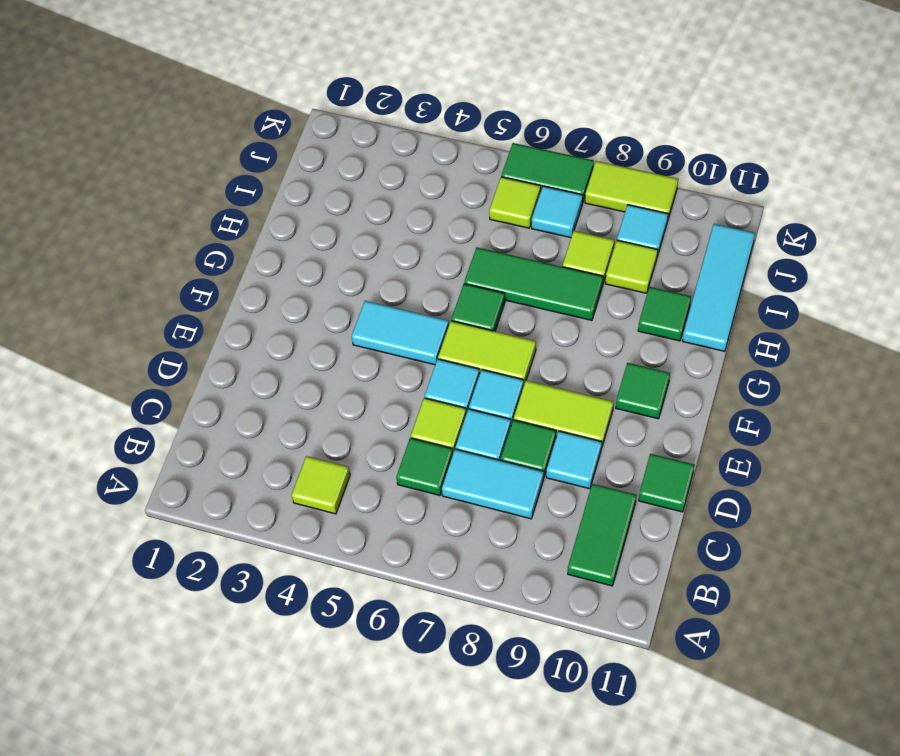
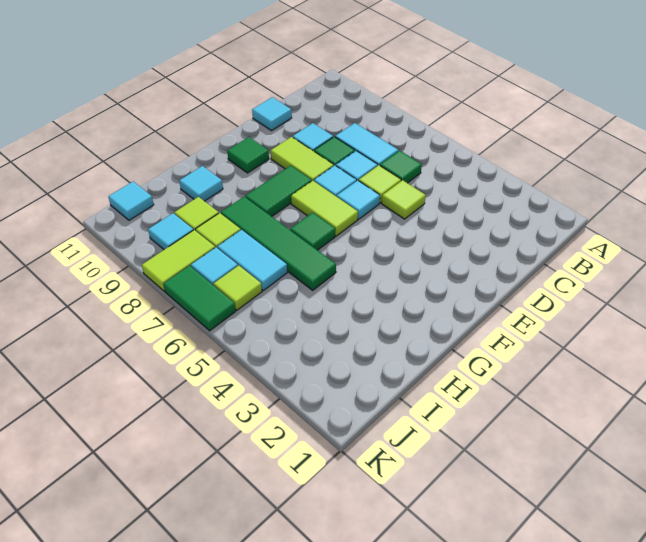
lime 1x1 tile [292,456,350,514] -> lime 1x1 tile moved to [382,180,426,219]
green 1x2 tile [568,484,636,586] -> green 1x2 tile moved to [245,166,312,217]
green 1x1 tile [639,454,694,512] -> cyan 1x1 tile [252,97,292,131]
cyan 1x2 tile [352,301,449,365] -> cyan 1x2 tile moved to [217,230,287,291]
green 1x3 tile [464,247,603,320] -> green 1x4 tile [221,197,336,290]
green 1x1 tile [638,287,691,341] -> cyan 1x1 tile [179,166,223,201]
cyan 1x3 tile [683,224,755,351] -> cyan 1x1 tile [109,182,154,220]
lime 1x2 tile [585,161,678,219] -> lime 1x2 tile turned to [142,230,215,291]

